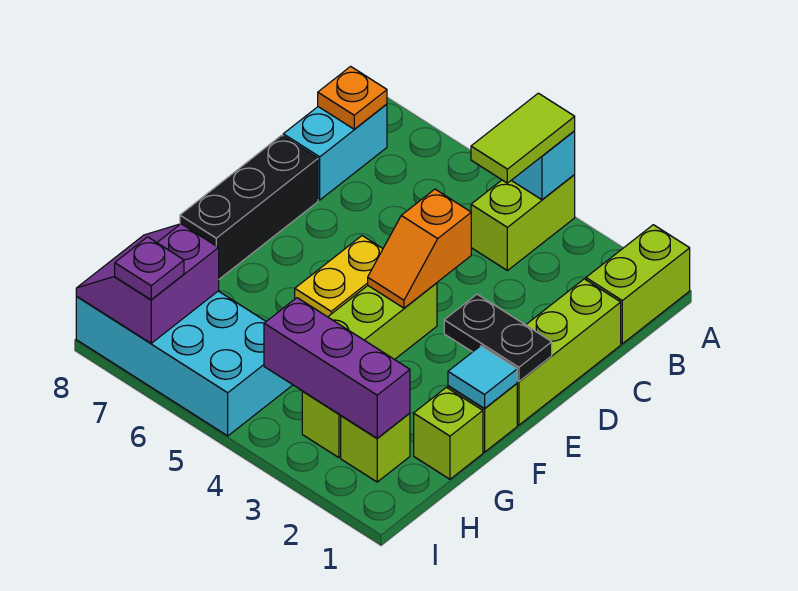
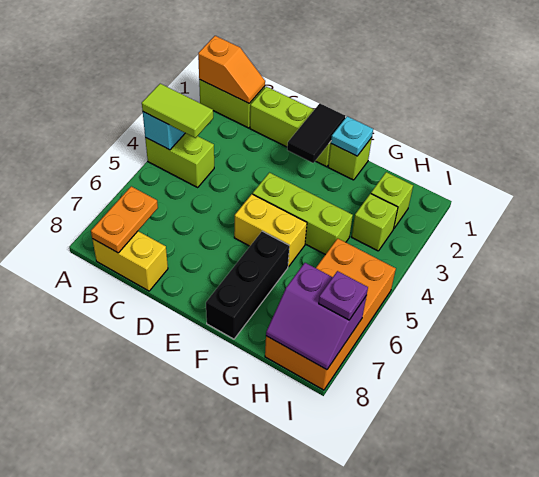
cyan 1x2 brick [283,104,387,200] -> yellow 1x2 brick [92,231,168,291]
orange 1x1 plate [318,66,387,129] -> orange 1x2 plate [91,186,158,253]
orange 1x2 slope [368,189,471,308] -> orange 1x2 slope moved to [198,36,265,103]
black 1x3 brick [180,135,318,279] -> black 1x3 brick turned to [206,231,289,339]
black 1x2 plate [444,294,552,381] -> black 1x2 tile [287,104,346,163]
cyan 1x1 tile [448,346,517,409] -> cyan 1x1 plate [331,116,373,156]
lime 1x1 brick [414,387,483,479] -> none
purple 1x3 brick [264,298,410,438] -> none
cyan 2x4 brick [76,291,292,436] -> orange 2x4 brick [265,238,396,390]

